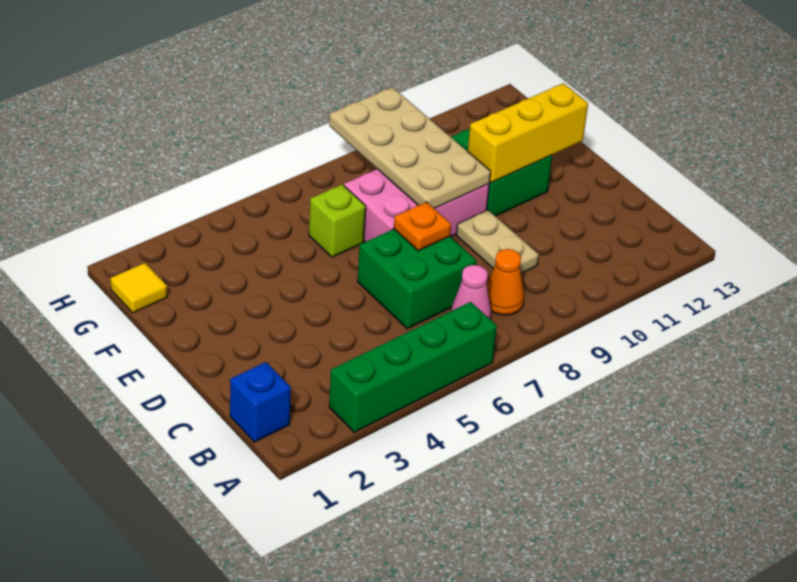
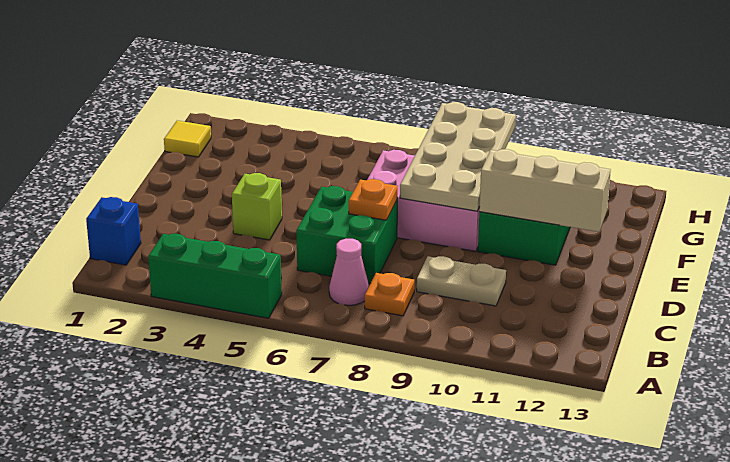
green 1x4 brick [329,302,497,432] -> green 1x3 brick [148,234,282,318]
orange 1x1 cone [487,249,524,315] -> orange 1x1 plate [365,273,414,316]
tan 1x2 plate [456,210,539,274] -> tan 1x2 plate turned to [417,256,506,306]
yellow 1x3 brick [468,83,588,183] -> tan 1x3 brick [479,149,611,232]
lime 1x1 brick [309,184,366,257] -> lime 1x1 brick moved to [232,173,282,240]

